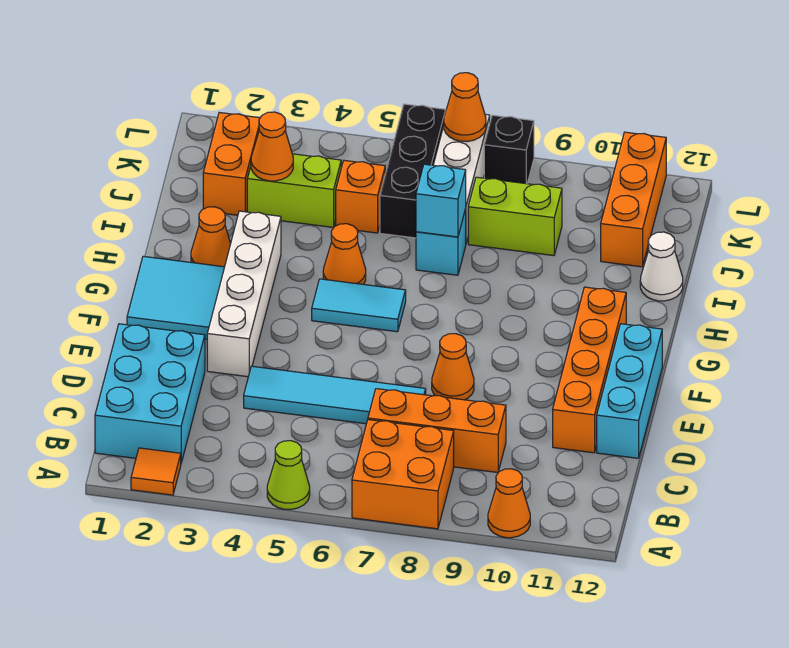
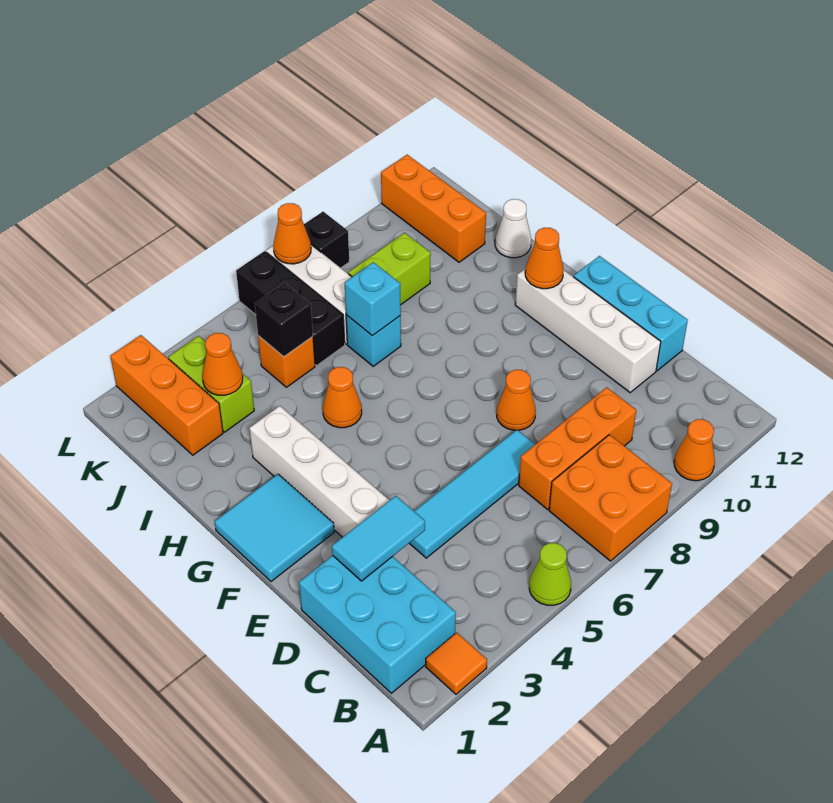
orange 1x4 brick [553,287,626,453] -> white 1x4 brick [515,268,661,393]
cyan 1x2 tile [312,279,406,332] -> cyan 1x2 tile moved to [332,496,425,581]
orange 1x1 cone [191,207,231,267] -> orange 1x1 cone moved to [525,228,563,289]
orange 1x2 brick [203,113,260,215] -> orange 1x3 brick [110,335,223,455]
lime 1x2 brick [247,154,341,227] -> lime 1x2 brick turned to [169,336,254,432]
none -> black 1x1 brick [255,283,313,357]

